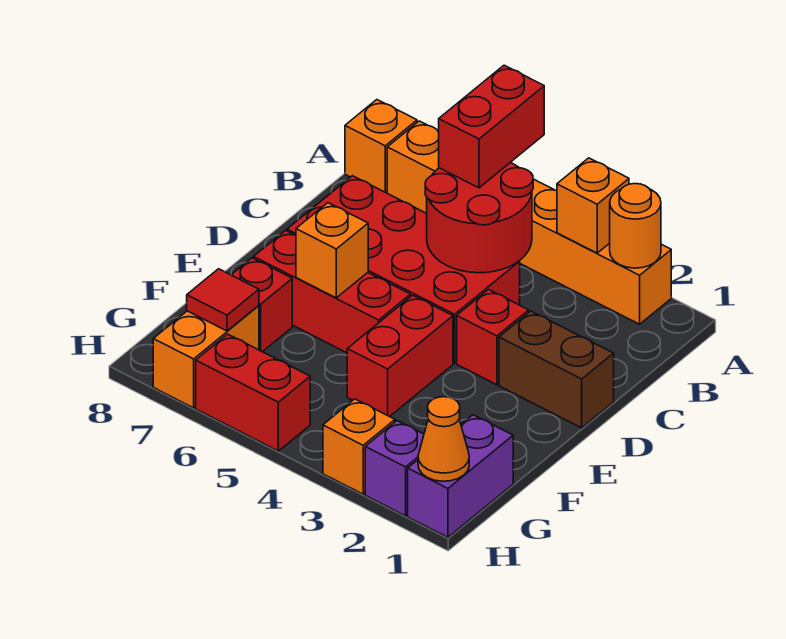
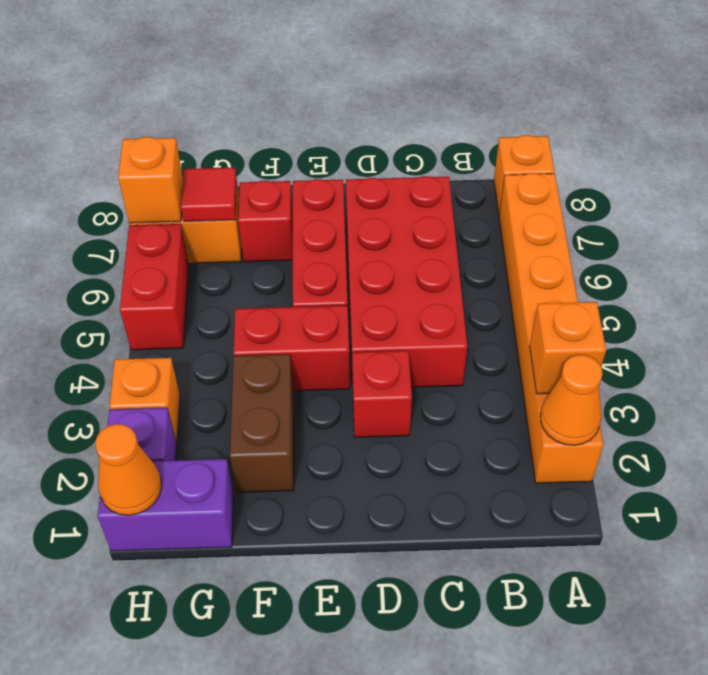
orange 1x1 round brick [610,184,661,268] -> orange 1x1 cone [541,355,602,445]
red 1x2 brick [439,65,544,188] -> none
red 2x2 round brick [425,162,533,273] -> none
brown 1x2 brick [499,311,614,428] -> brown 1x2 brick moved to [230,354,294,492]
orange 1x1 brick [296,203,368,298] -> orange 1x1 brick moved to [118,137,183,223]

